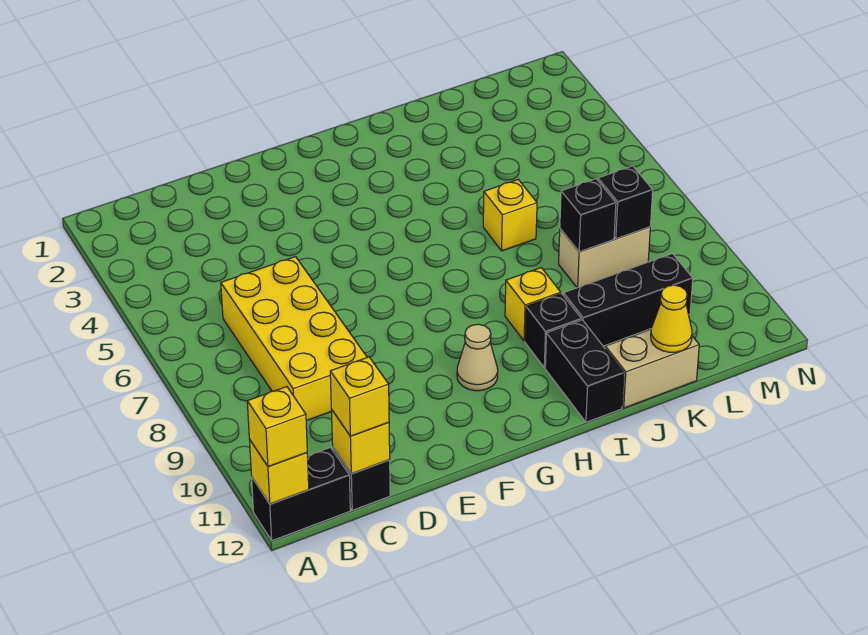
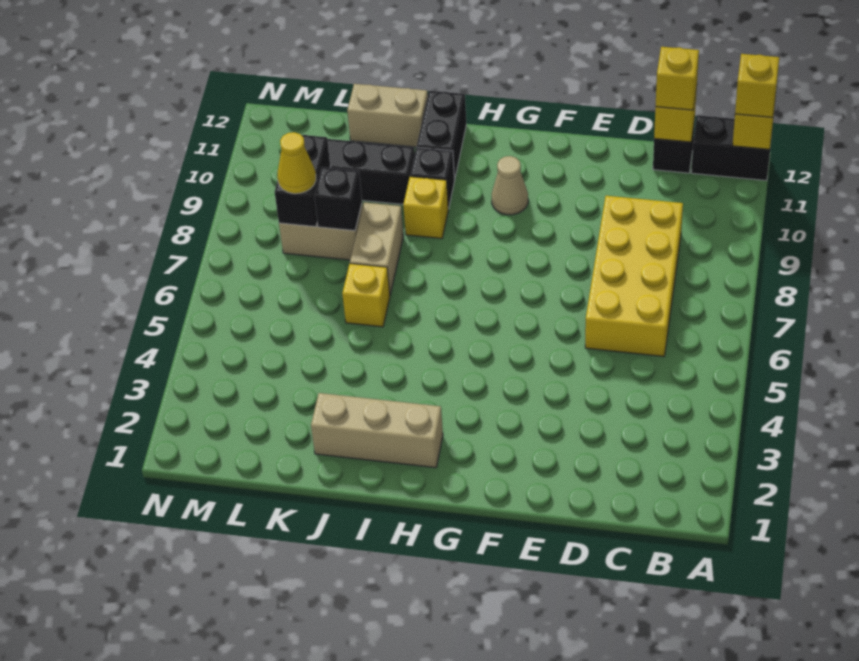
none -> tan 1x3 brick [311,393,443,468]
none -> tan 1x2 brick [350,202,403,294]
yellow 1x1 cone [651,285,692,352] -> yellow 1x1 cone moved to [277,132,316,194]
black 1x1 brick [598,166,653,239] -> black 1x2 brick [275,135,331,227]

